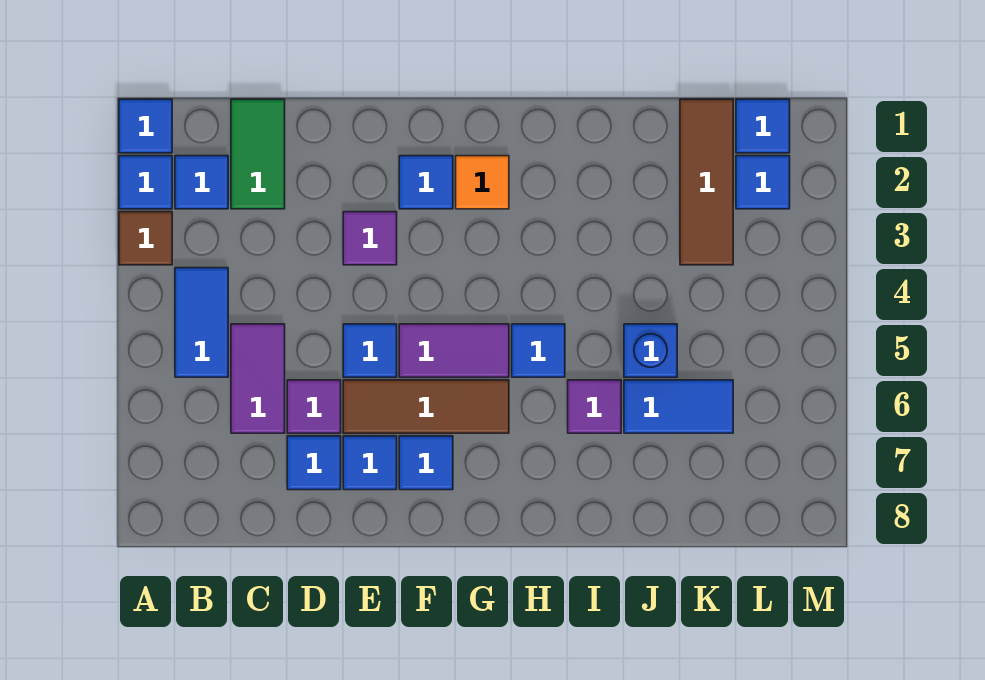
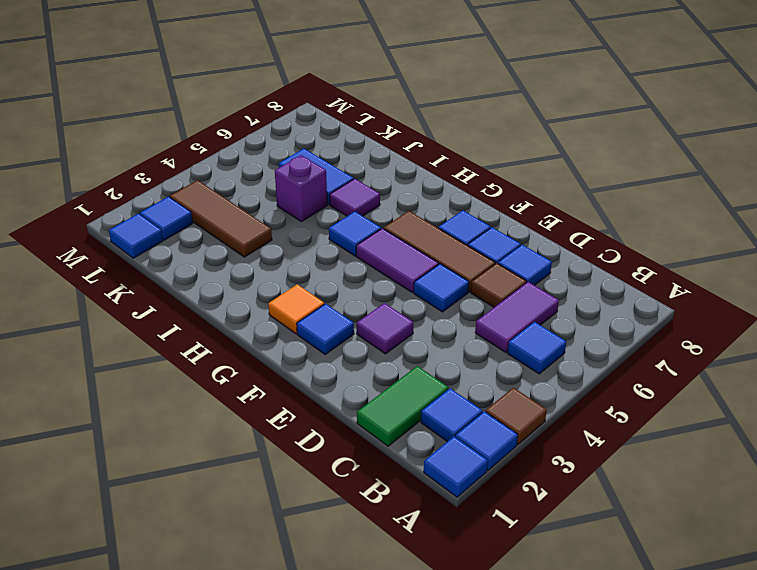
blue 1x2 tile [175,268,228,377] -> blue 1x1 tile [508,322,566,374]
purple 1x1 tile [287,380,341,433] -> brown 1x1 tile [471,263,527,307]
blue 1x1 brick [624,324,677,377] -> purple 1x1 brick [275,155,327,222]
brown 1x3 tile [680,99,733,265] -> brown 1x3 tile turned to [170,180,272,257]

